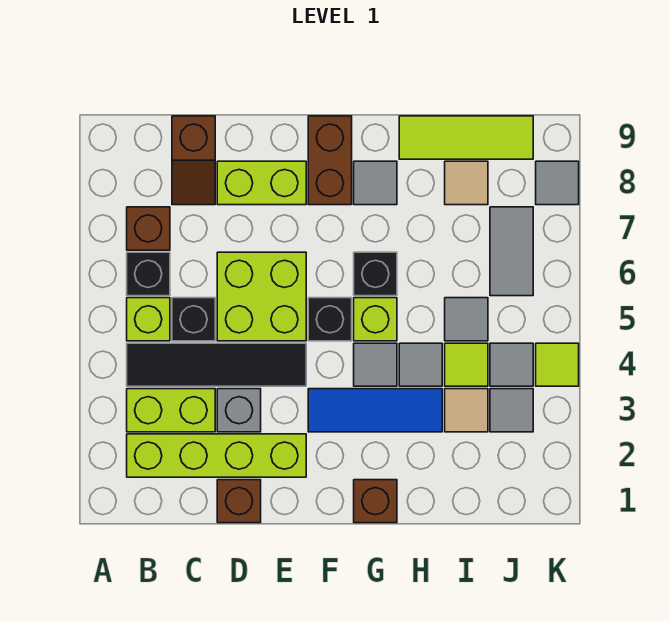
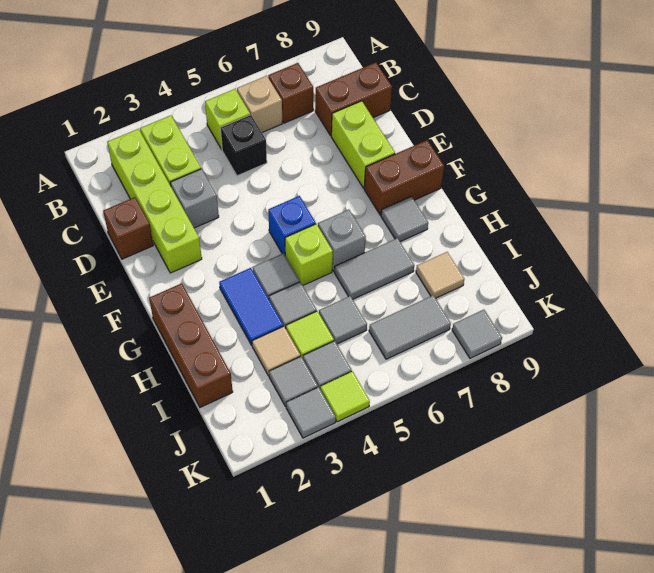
black 1x4 tile [127,343,306,386] -> none
black 1x1 brick [127,252,170,296] -> tan 1x1 brick [237,76,282,132]
brown 1x2 slope [172,116,215,205] -> brown 1x2 brick [315,62,392,135]
lime 2x2 brick [217,252,306,341] -> none
blue 1x3 tile [308,389,442,432] -> blue 1x2 tile [219,268,283,345]
black 1x1 brick [308,298,352,341] -> blue 1x1 brick [268,196,316,254]
brown 1x1 brick [354,480,397,523] -> brown 1x3 brick [149,283,233,407]
black 1x1 brick [354,252,397,296] -> grey 1x1 brick [318,210,366,271]
none -> grey 1x2 tile [334,238,414,299]
lime 1x3 tile [399,116,533,159] -> none
none -> grey 1x1 tile [286,387,336,438]

